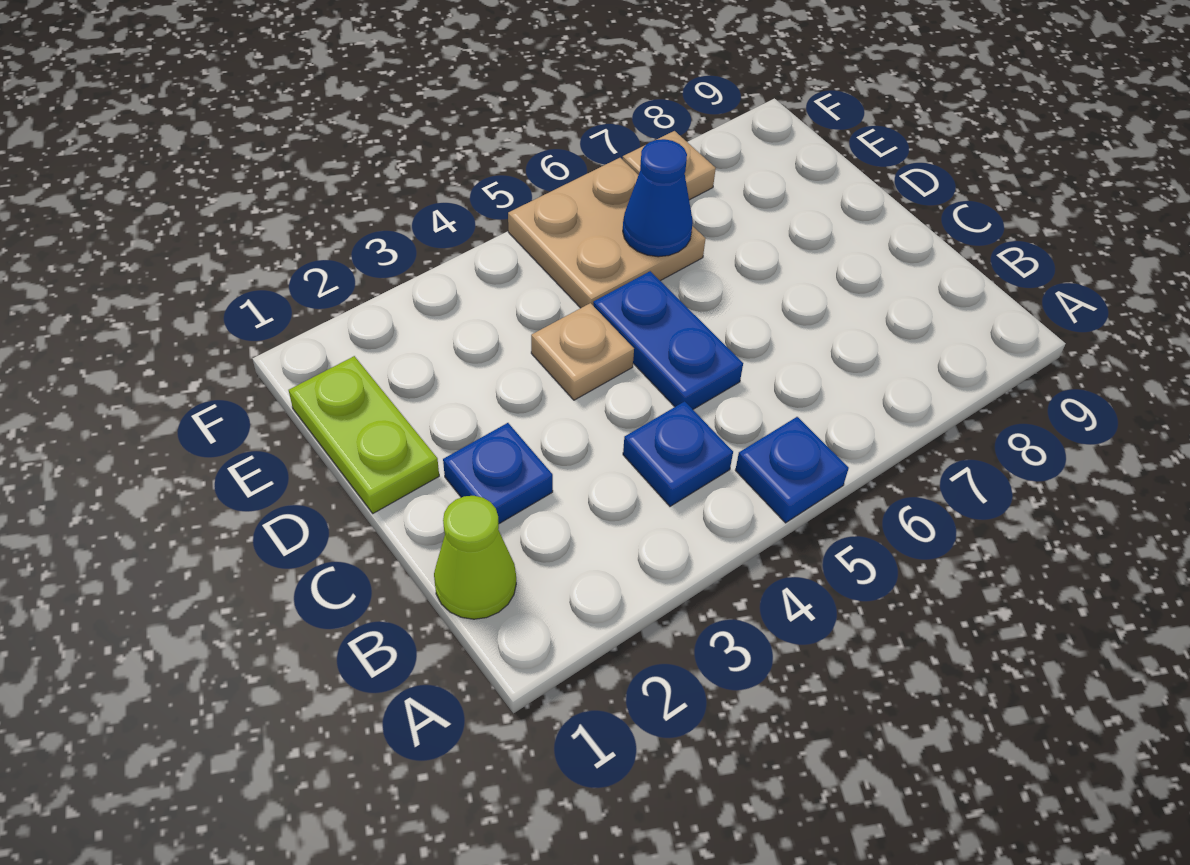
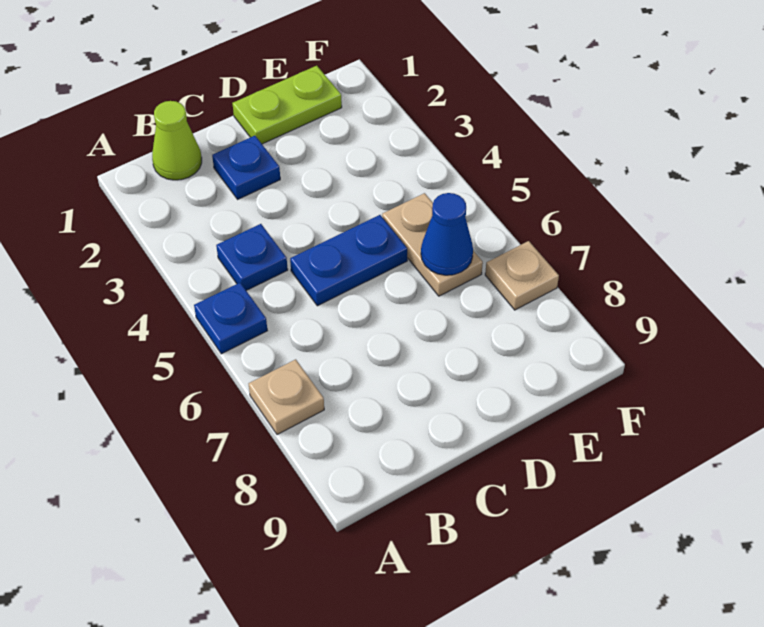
tan 1x1 plate [531,303,634,400] -> tan 1x1 plate moved to [249,359,324,435]
tan 2x2 plate [508,158,705,308] -> tan 1x2 plate [382,193,483,296]

